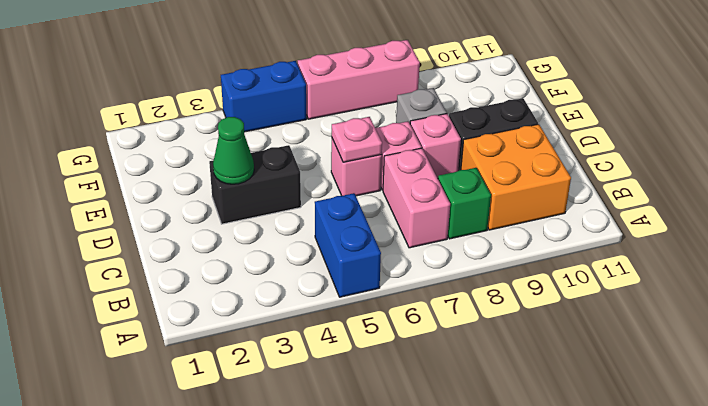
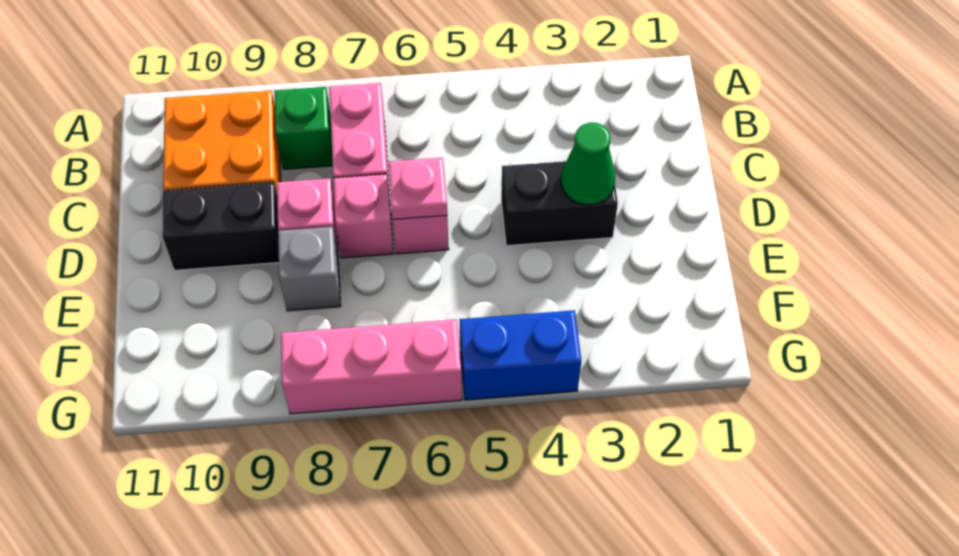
blue 1x2 brick [315,193,381,297] -> none

